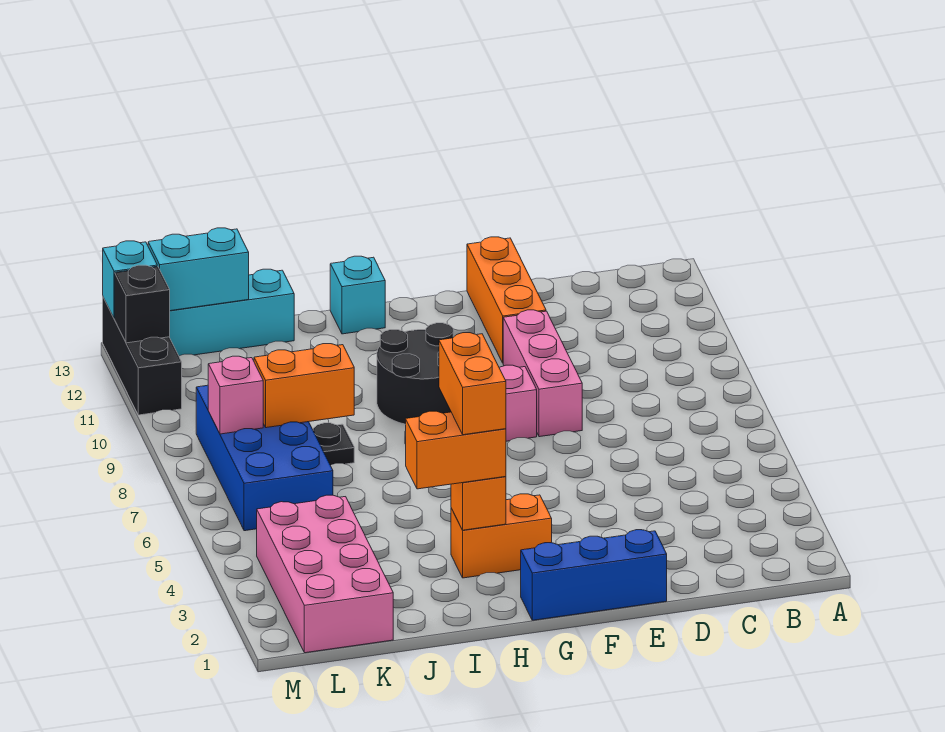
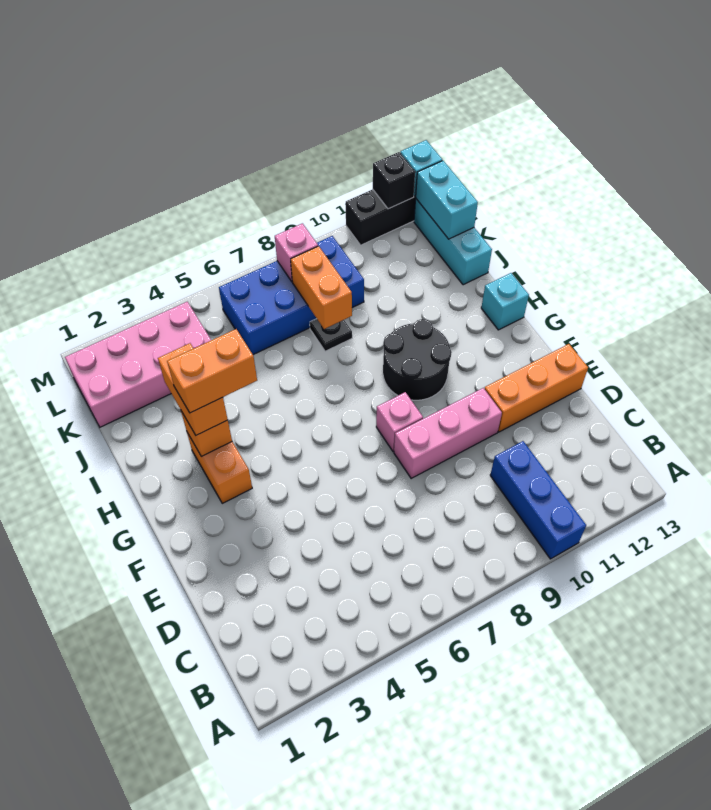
blue 1x3 brick [521,530,667,620] -> blue 1x3 brick moved to [490,441,586,559]

